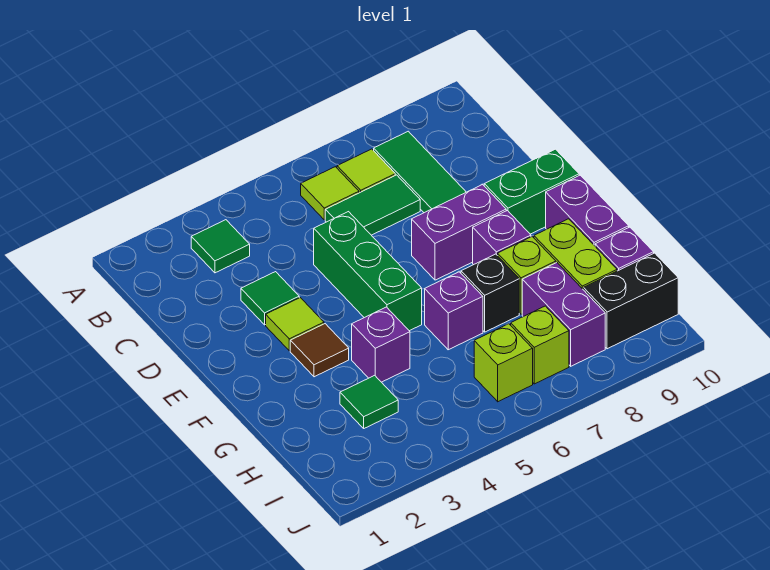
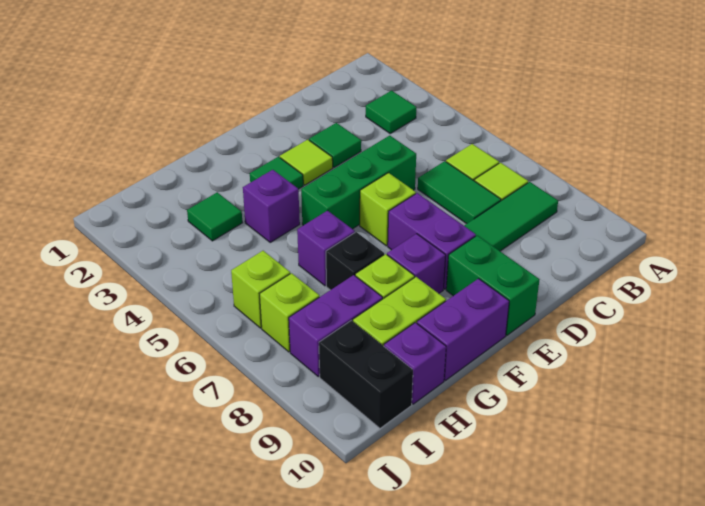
none -> lime 1x1 brick [360,173,416,246]
brown 1x1 tile [290,324,349,377] -> green 1x1 tile [250,157,303,189]

